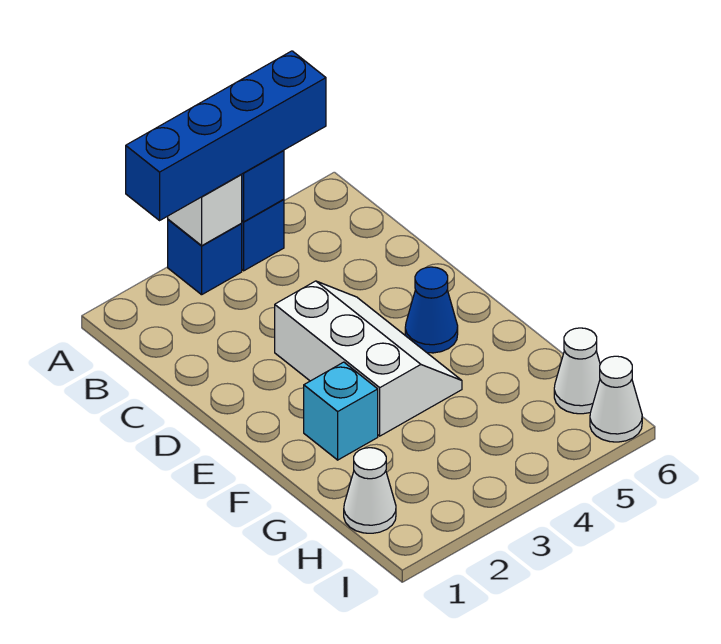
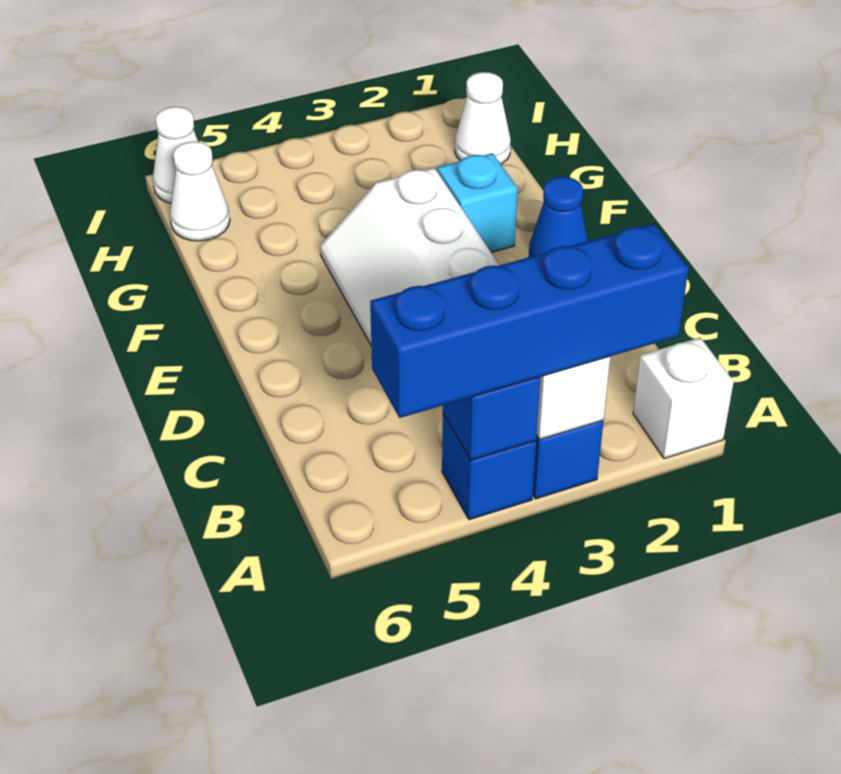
none -> white 1x1 brick [633,338,734,459]
blue 1x1 cone [405,267,458,353] -> blue 1x1 cone moved to [529,177,588,257]

